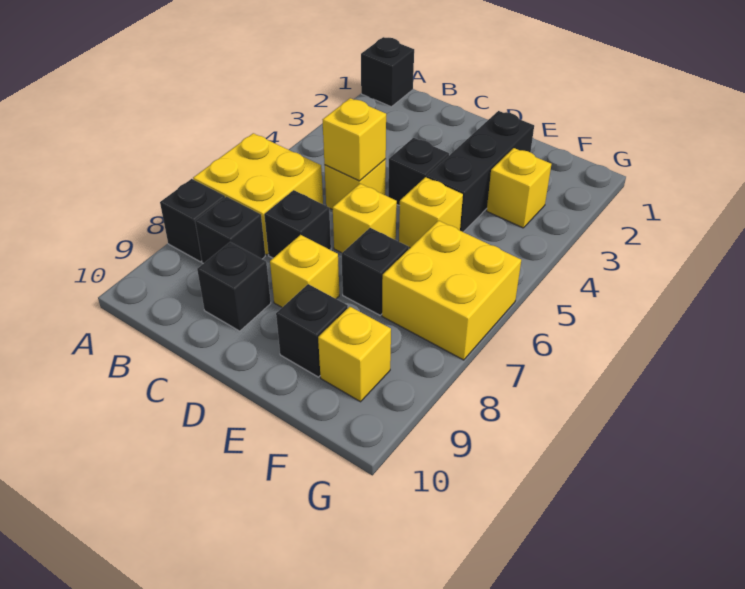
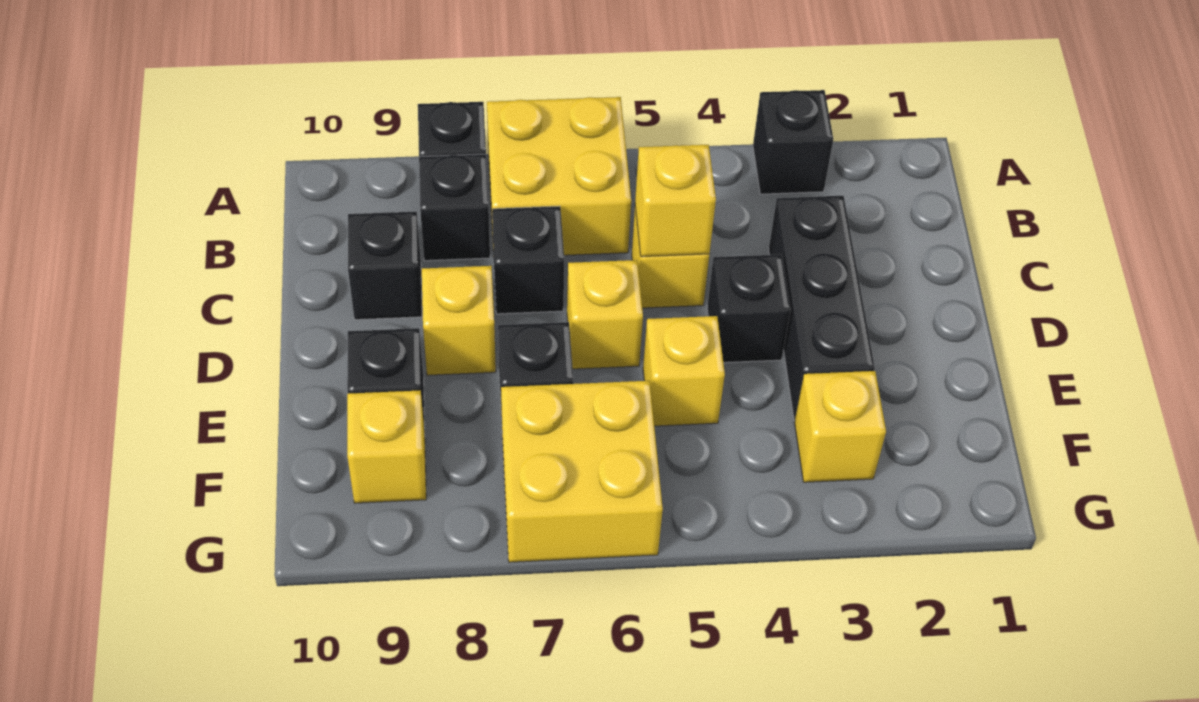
black 1x1 brick [361,37,414,107] -> black 1x1 brick moved to [753,90,833,194]
black 1x3 brick [427,111,534,232] -> black 1x3 brick turned to [769,196,875,420]

